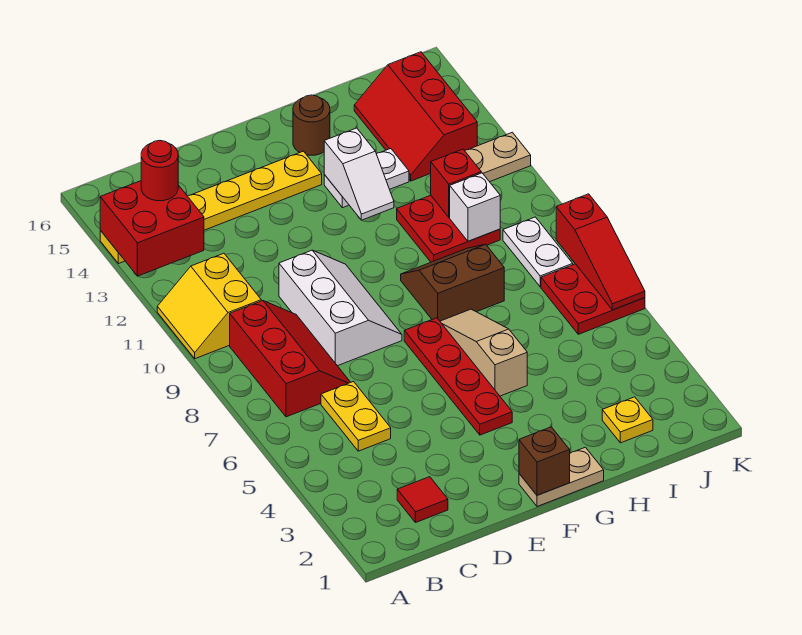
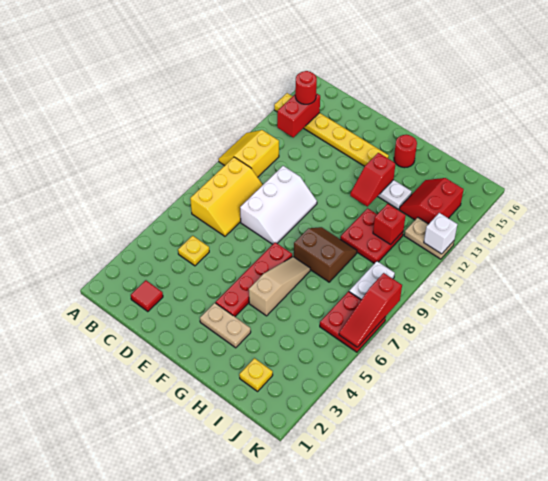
red 2x2 brick [100,181,204,276] -> red 1x2 brick [277,93,320,137]
red 2x3 slope [230,301,350,417] -> yellow 2x3 slope [190,157,263,236]
yellow 1x2 plate [321,382,391,451] -> yellow 1x1 plate [178,236,209,266]
tan 1x2 plate [519,447,604,507] -> tan 1x2 plate moved to [200,303,251,348]
brown 1x1 brick [519,427,570,495] -> none
white 1x2 slope [324,128,394,220] -> red 1x2 slope [350,153,396,206]
brown 1x1 round brick [293,95,330,155] -> red 1x1 round brick [394,135,417,168]
white 1x1 brick [450,173,500,241] -> white 1x1 brick moved to [424,213,457,254]
red 2x3 slope [354,52,477,181] -> red 2x2 slope [399,178,464,224]

